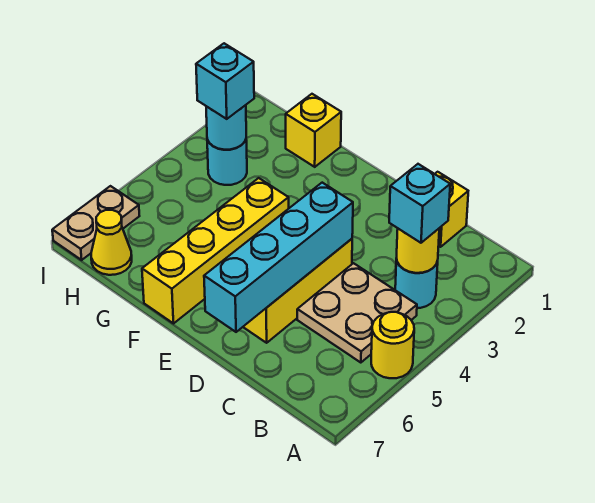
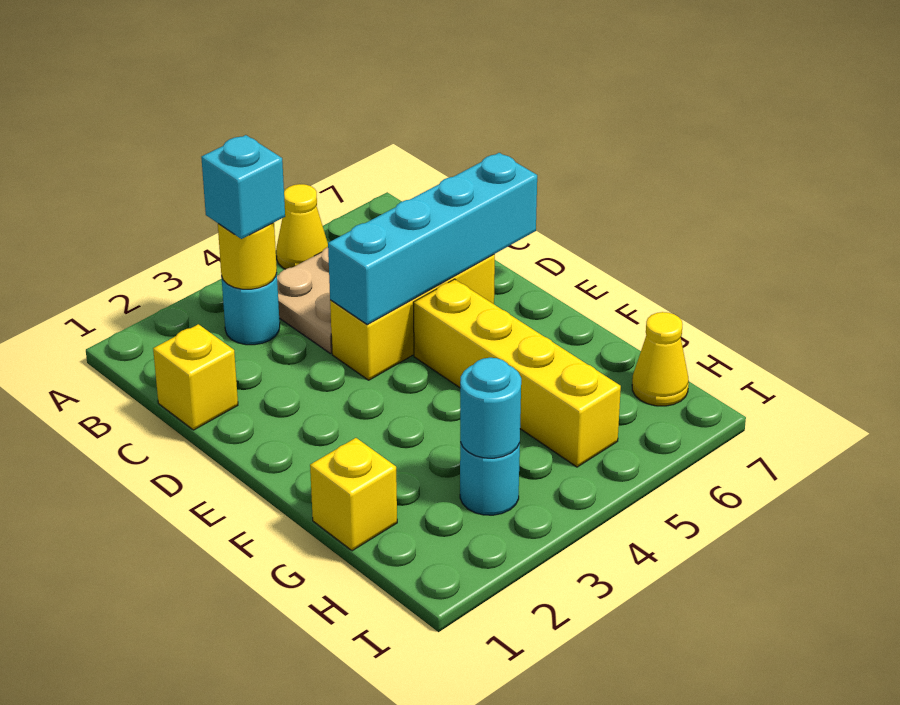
yellow 1x1 round brick [371,312,414,378] -> yellow 1x1 cone [276,184,328,269]
yellow 1x4 brick [142,178,289,323] -> yellow 1x4 brick turned to [413,279,621,467]
cyan 1x1 brick [196,43,254,119] -> none
tan 1x2 plate [52,186,139,260] -> none

